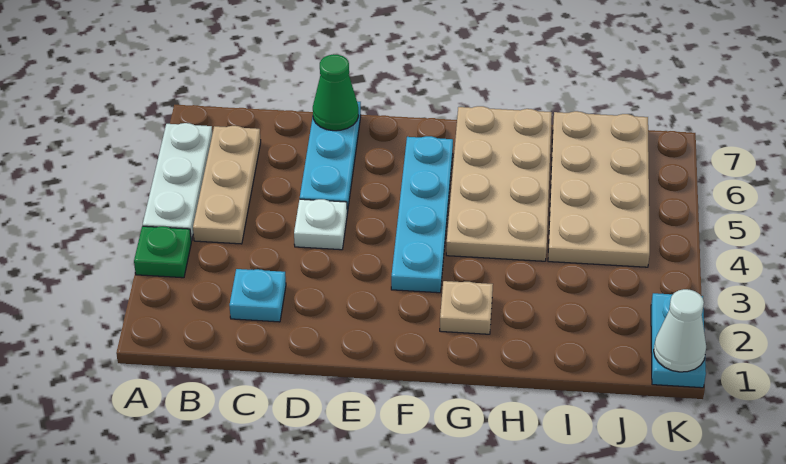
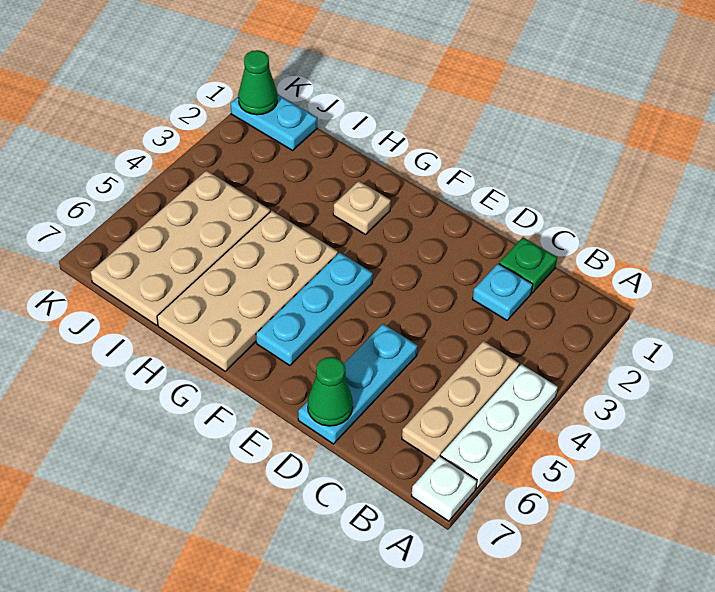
green 1x1 plate [134,226,191,278] -> green 1x1 plate moved to [499,237,557,293]
white 1x1 plate [294,199,347,250] -> white 1x1 plate moved to [411,456,477,521]
cyan 1x4 plate [391,136,453,293] -> cyan 1x3 plate [256,252,373,366]
cyan 1x2 plate [651,293,706,388] -> cyan 1x2 plate turned to [231,94,317,150]
white 1x1 cone [654,289,706,372] -> green 1x1 cone [238,50,277,115]

